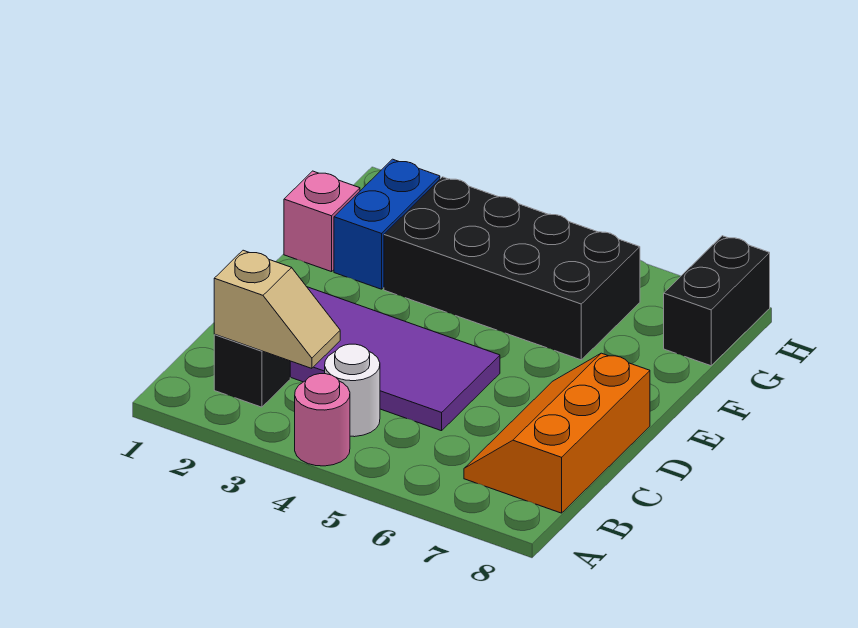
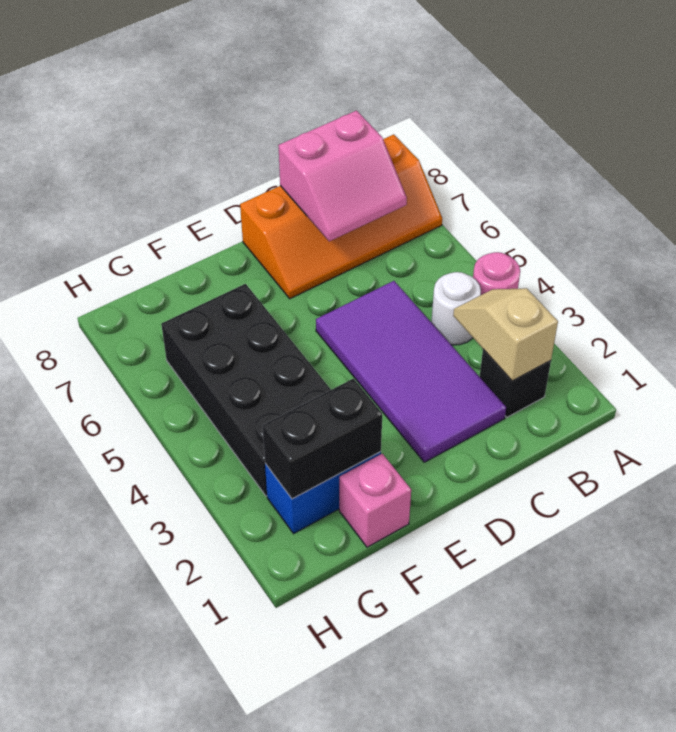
orange 2x3 slope [464,353,650,513] -> orange 2x4 slope [240,135,442,299]
none -> pink 2x2 slope [278,111,407,241]
black 1x2 brick [664,236,770,366] -> black 1x2 brick moved to [262,379,382,499]

